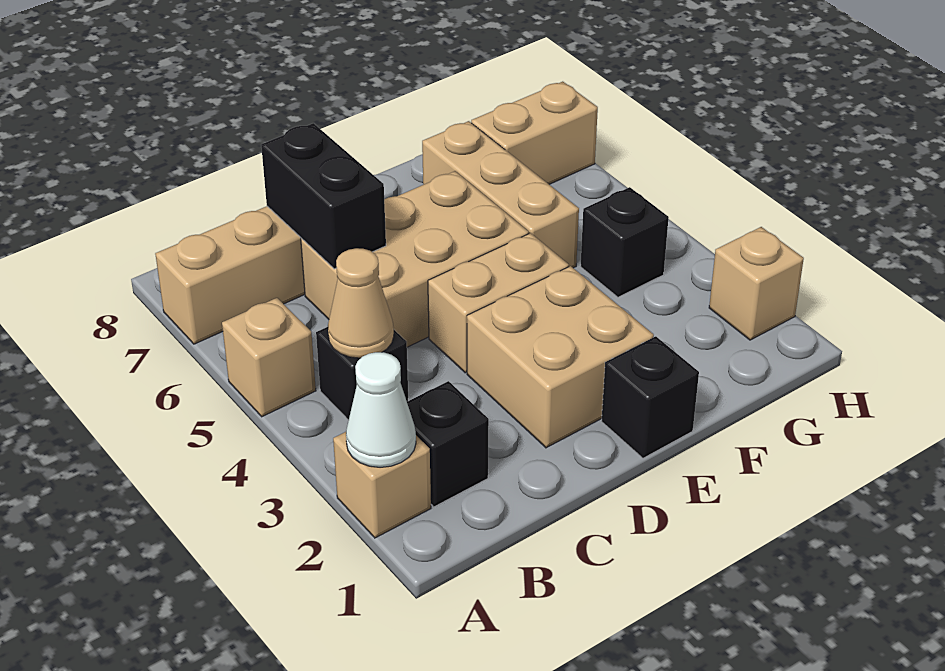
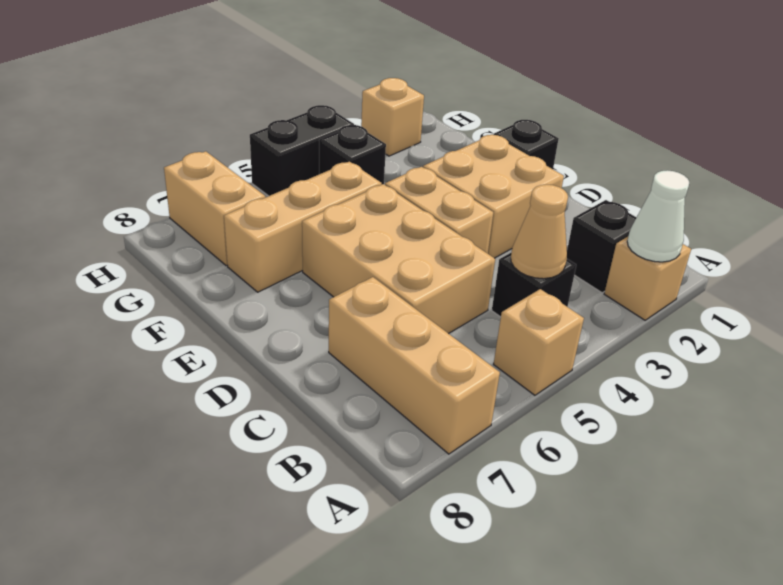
black 1x2 brick [261,123,386,269] -> black 1x2 brick moved to [250,105,354,196]

